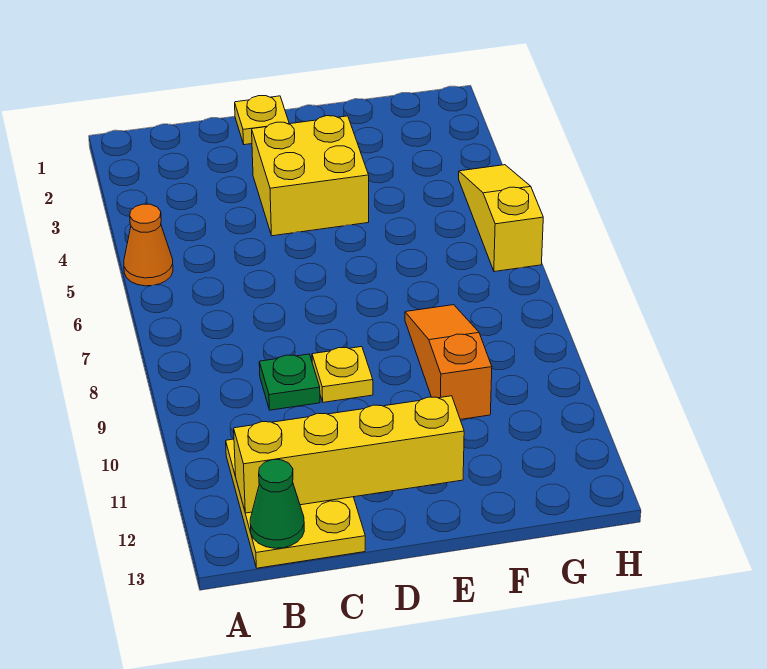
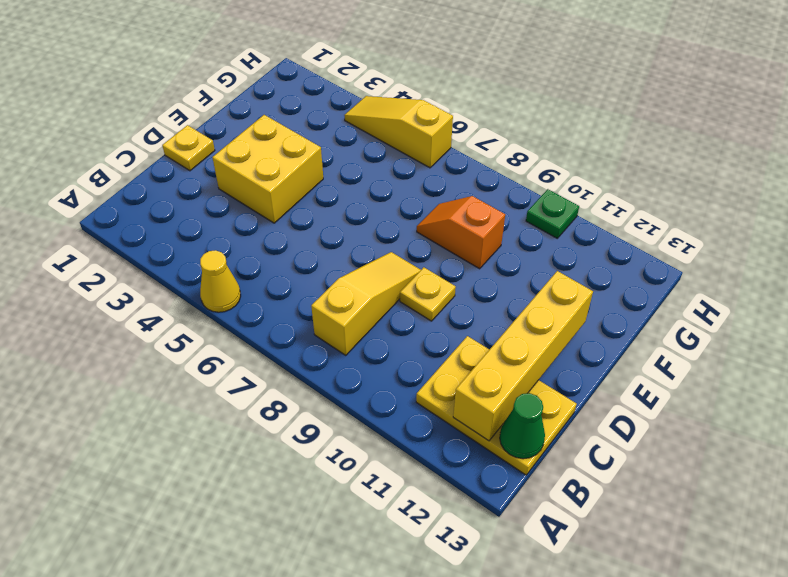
orange 1x1 cone [124,204,173,286] -> yellow 1x1 cone [200,250,241,312]
none -> yellow 1x3 slope [311,252,421,355]
green 1x1 plate [259,354,320,410] -> green 1x1 plate moved to [526,189,579,238]
orange 1x3 slope [405,305,492,420] -> orange 1x2 slope [417,196,505,269]

